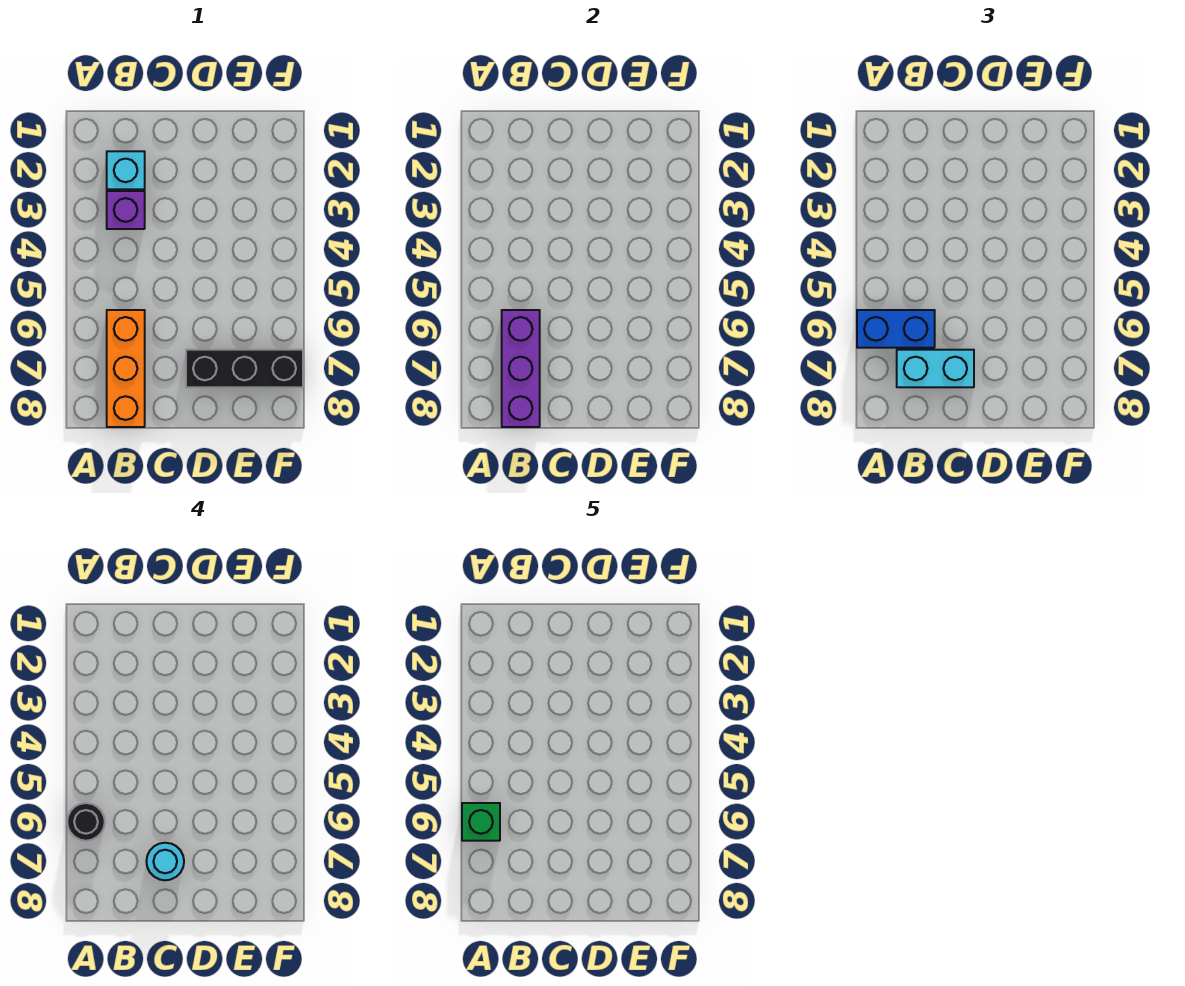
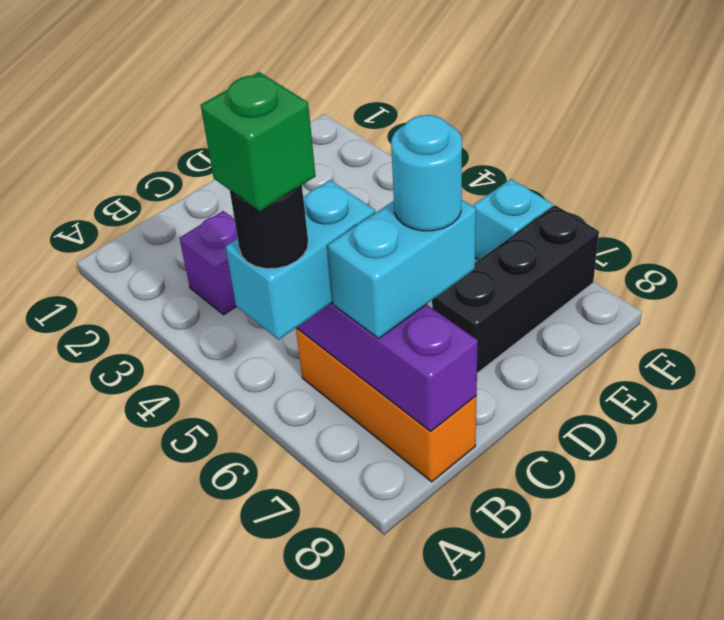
blue 1x2 brick [857,310,935,348] -> cyan 1x2 brick [226,180,375,340]
cyan 1x1 brick [107,151,145,189] -> cyan 1x1 brick moved to [473,179,553,260]

